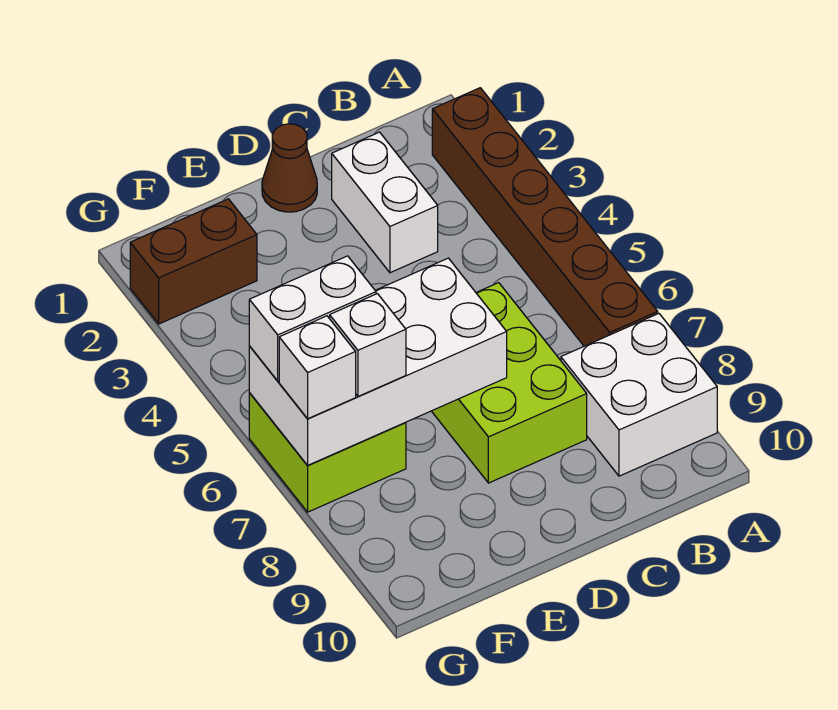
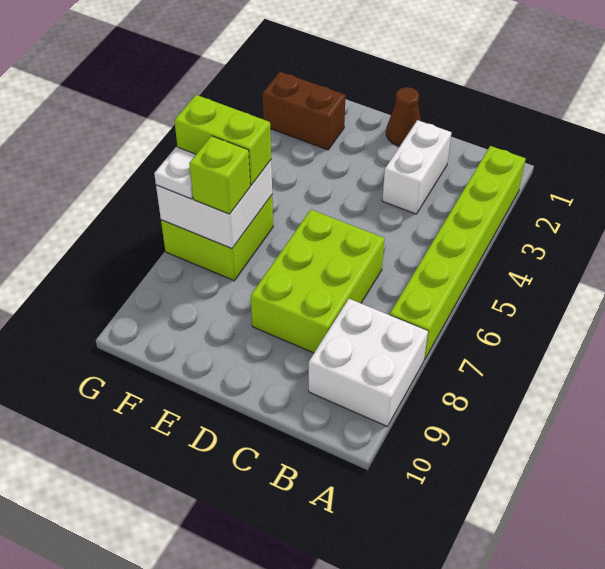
brown 1x6 brick [432,88,658,346] -> lime 1x6 brick [390,146,526,360]
white 2x4 brick [249,258,507,465] -> white 2x2 brick [156,160,272,249]
white 1x2 brick [249,256,376,381] -> lime 1x2 brick [174,95,271,185]
white 1x1 brick [330,294,406,396] -> lime 1x1 brick [189,136,250,214]
white 1x1 brick [279,316,356,419] -> white 1x1 plate [154,147,196,199]

